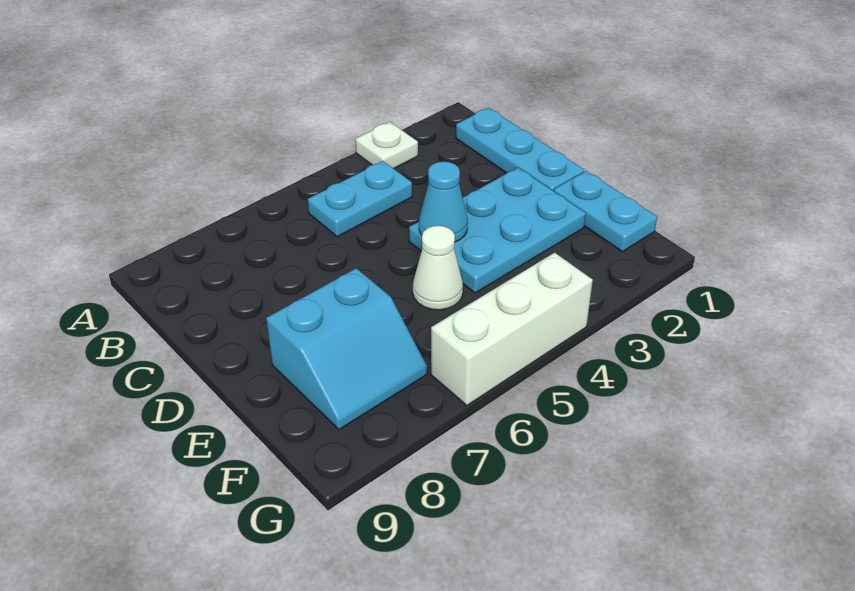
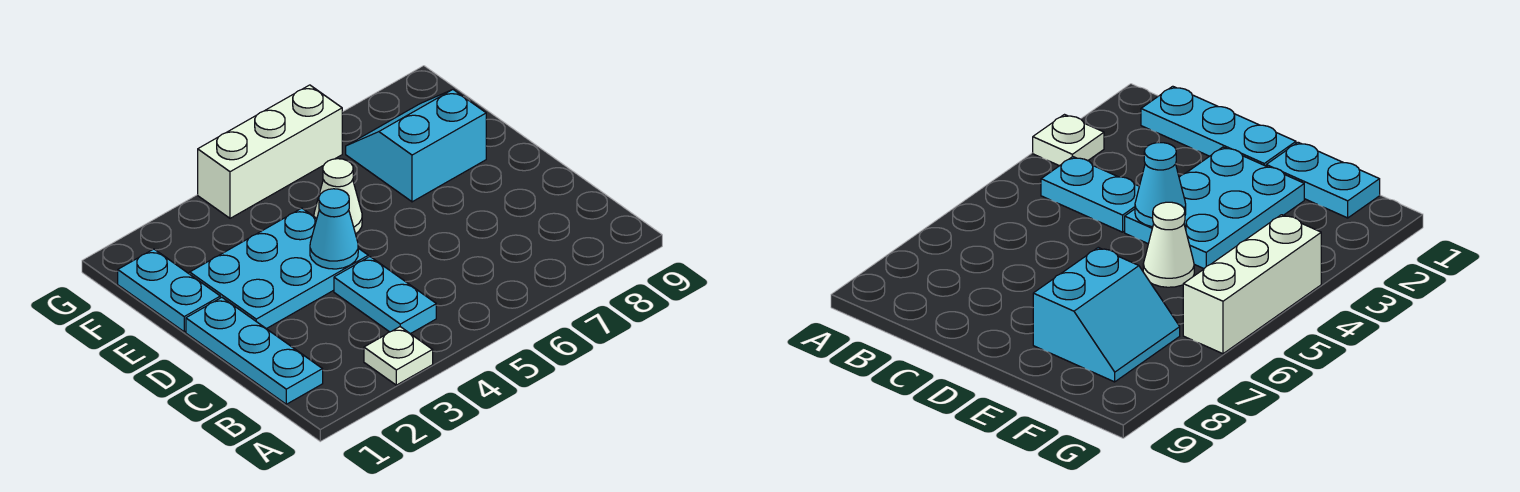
cyan 1x2 plate [308,161,412,237] -> cyan 1x2 plate turned to [334,257,436,334]

